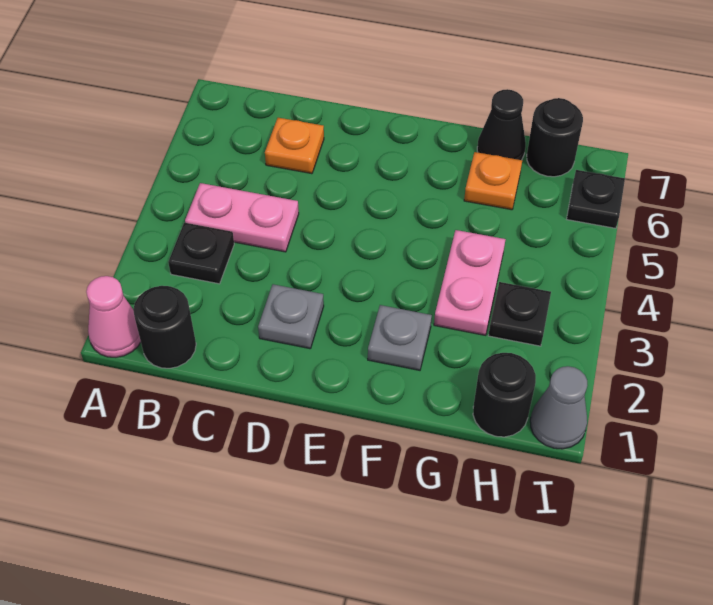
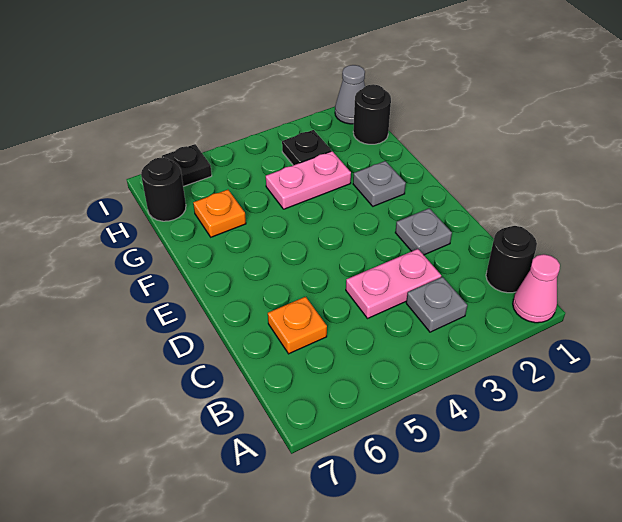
black 1x1 plate [168,223,234,284] -> grey 1x1 plate [406,277,467,332]
pink 1x2 plate [185,183,299,252] -> pink 1x2 plate turned to [346,249,441,318]
black 1x1 cone [477,89,526,160] -> none

